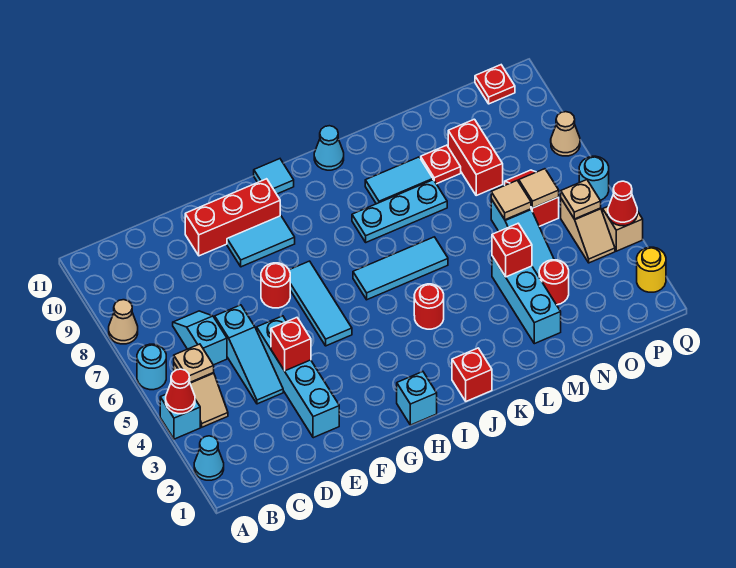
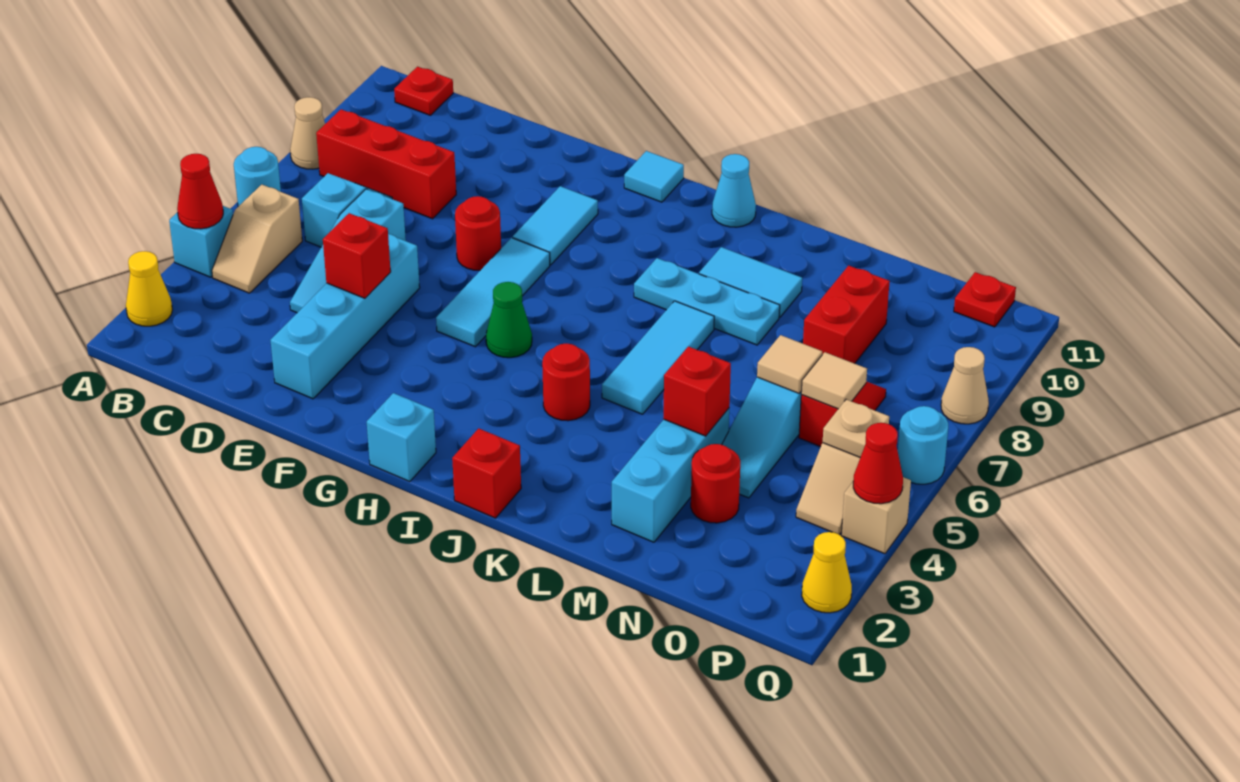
cyan 1x1 cone [194,436,224,480] -> yellow 1x1 cone [126,251,172,326]
tan 1x1 plate [174,344,214,382] -> none
red 1x3 brick [185,179,280,256] -> red 1x3 brick moved to [316,109,456,219]
cyan 1x2 tile [227,216,295,267] -> cyan 1x2 tile turned to [513,186,598,265]
none -> green 1x1 cone [486,282,532,358]
cyan 1x3 tile [353,237,448,300] -> cyan 1x3 tile turned to [602,301,714,414]
red 1x1 plate [421,145,461,184] -> red 1x1 plate moved to [394,67,453,115]
yellow 1x1 round brick [637,247,666,292] -> yellow 1x1 cone [802,532,852,613]

